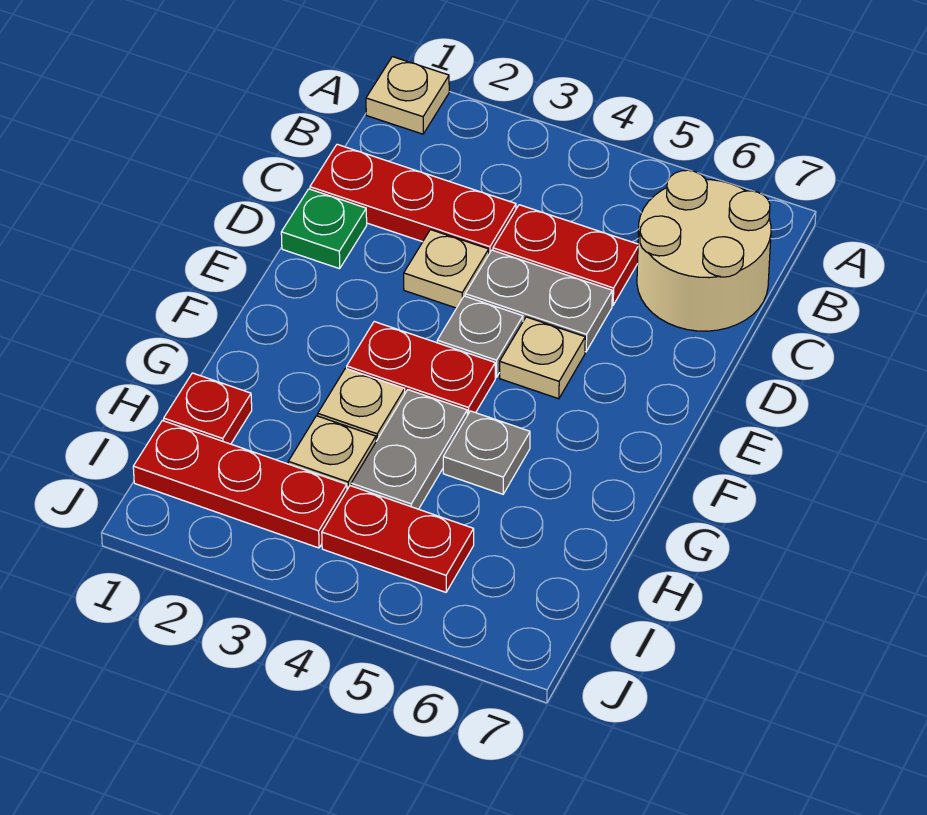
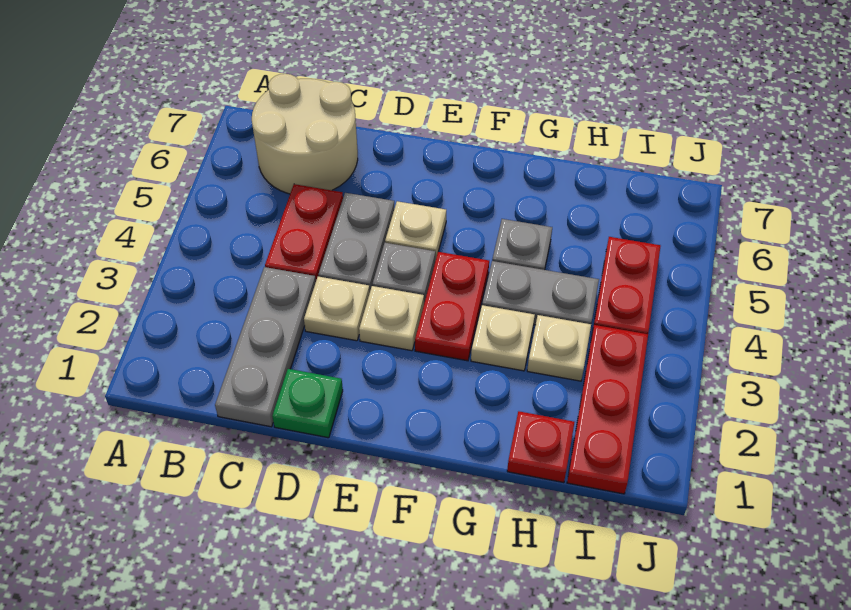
tan 1x1 plate [366,57,449,134] -> tan 1x1 plate moved to [359,286,424,351]
red 1x3 plate [310,144,516,254] -> grey 1x3 plate [215,267,316,427]

